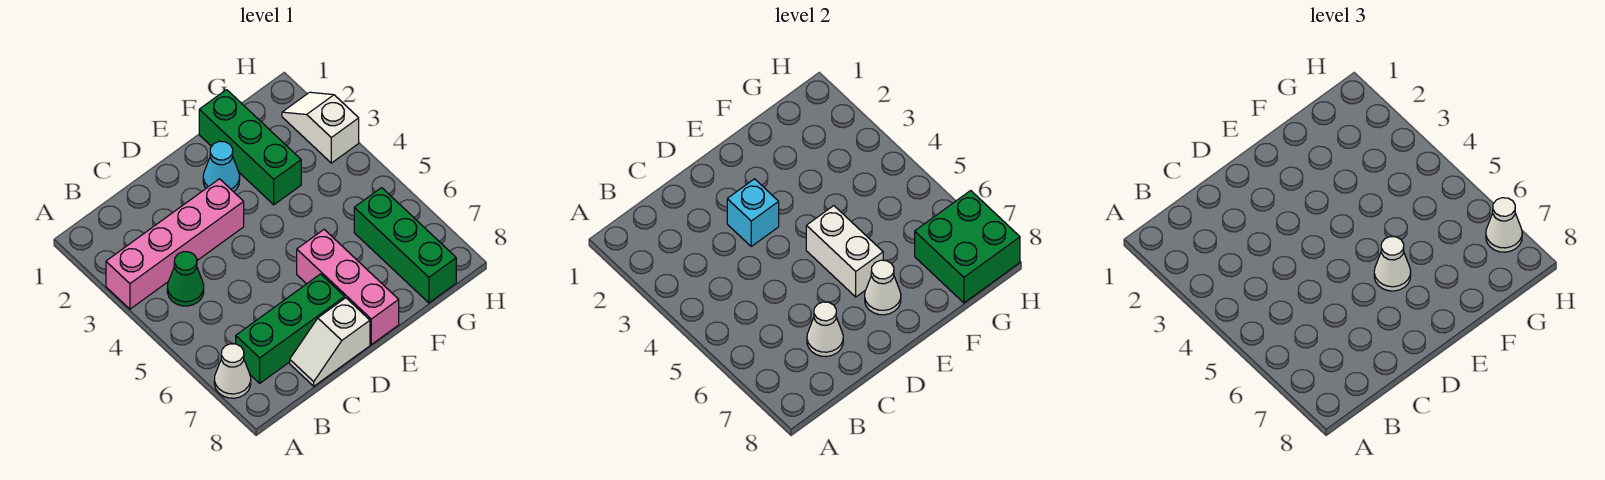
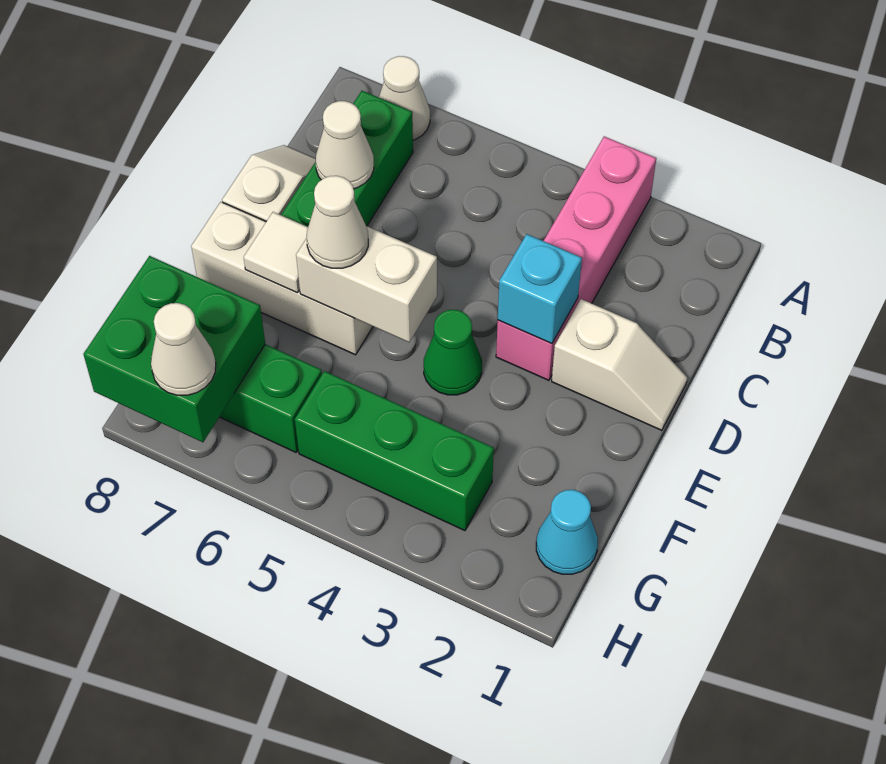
green 1x1 cone [167,252,204,306] -> green 1x1 cone moved to [424,310,482,395]
cyan 1x1 cone [203,141,240,192] -> cyan 1x1 cone moved to [536,490,598,574]
pink 1x3 brick [297,230,399,344] -> white 1x3 brick [191,202,373,355]
white 1x1 cone [865,260,901,315] -> white 1x1 tile [244,212,308,293]
green 1x3 brick [199,90,301,205] -> green 1x3 brick moved to [295,371,494,531]
white 1x2 slope [282,92,359,163] -> white 1x2 slope moved to [552,299,687,430]

